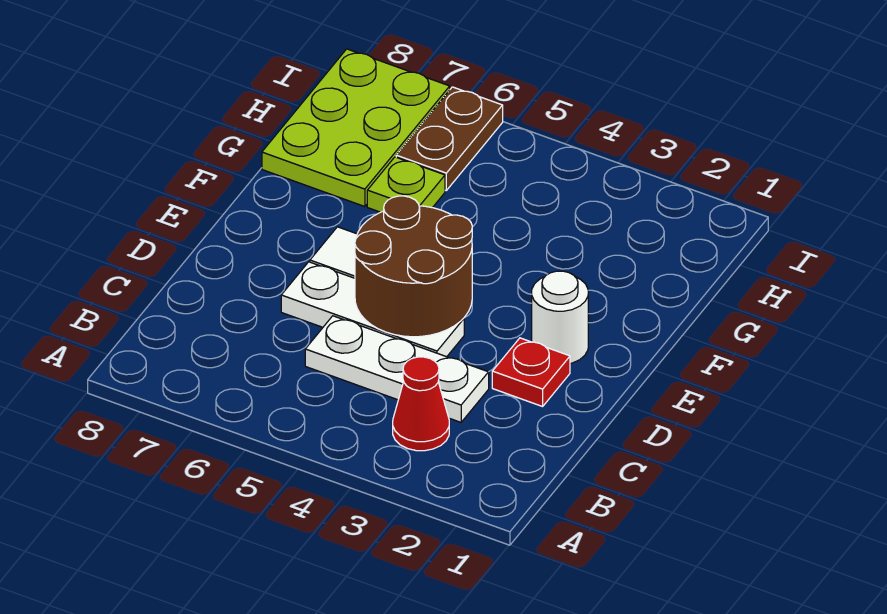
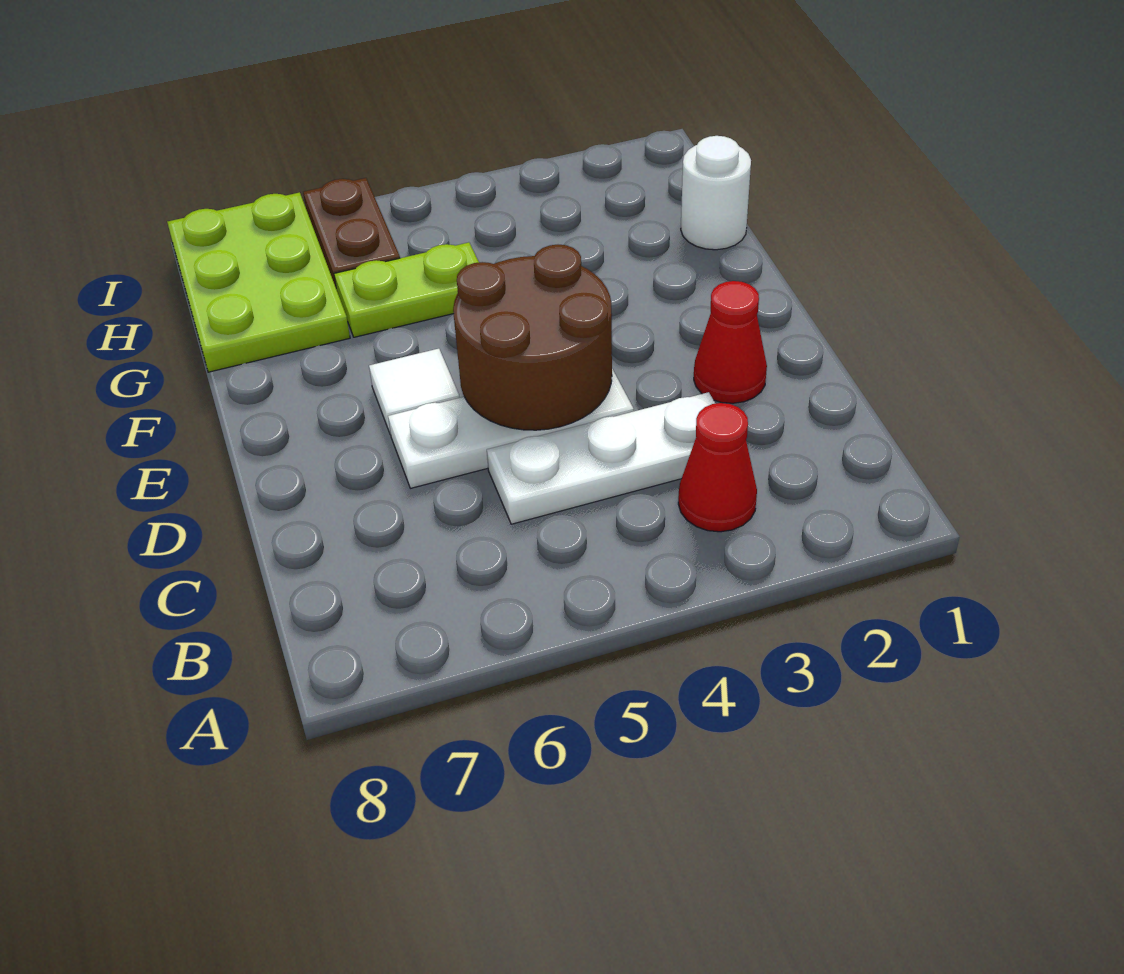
red 1x1 plate [492,338,570,406] -> red 1x1 cone [694,281,767,403]
white 1x1 round brick [532,271,588,363] -> white 1x1 round brick moved to [681,136,751,250]
lime 1x1 plate [367,157,445,212] -> lime 1x2 plate [334,242,479,337]

